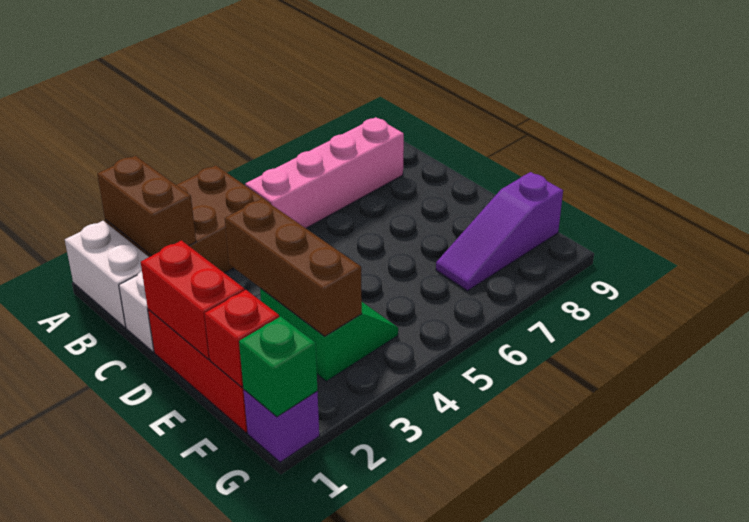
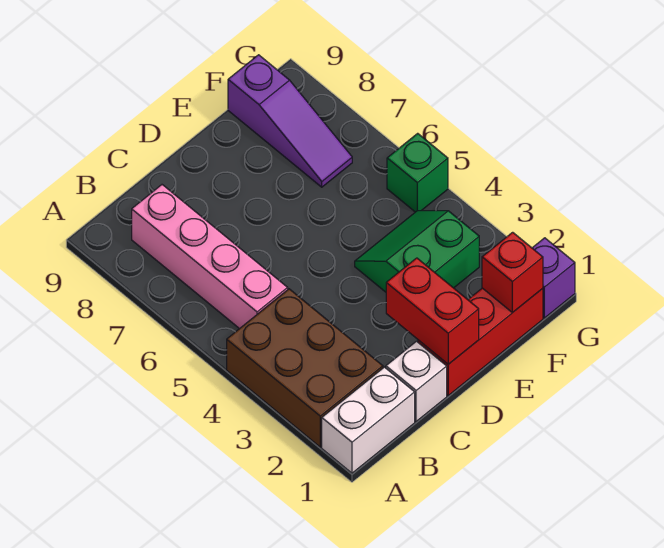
brown 1x2 brick [97,156,196,256] -> none
red 1x2 brick [141,240,245,359] -> red 1x2 brick turned to [386,258,479,364]
brown 1x3 brick [225,198,362,336] -> none
green 1x1 brick [239,316,318,417] -> green 1x1 brick moved to [387,133,448,212]

